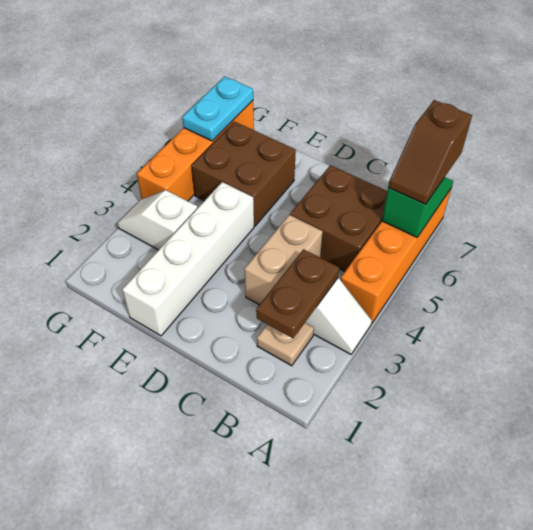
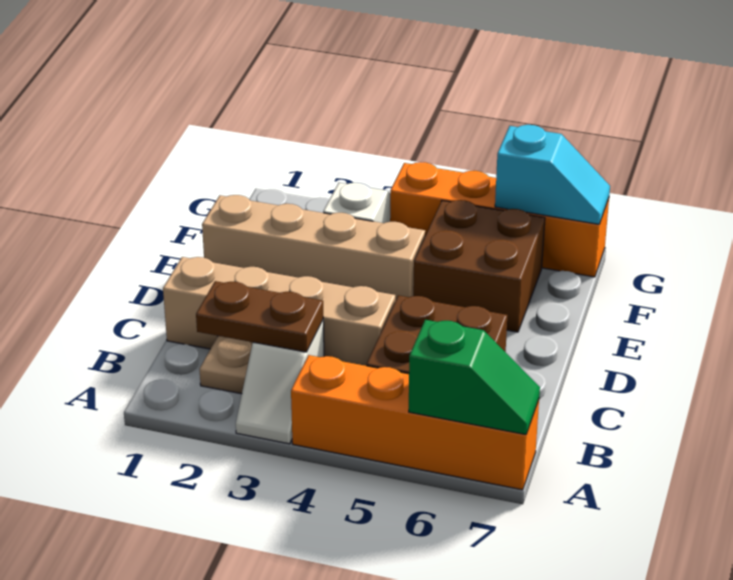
brown 1x2 slope [388,100,472,204] -> none
tan 1x2 brick [244,215,323,305] -> tan 1x4 brick [163,257,395,366]
white 1x4 brick [122,182,254,336] -> tan 1x4 brick [202,195,425,301]
cyan 1x2 plate [182,76,253,141] -> cyan 1x2 slope [495,125,610,224]

